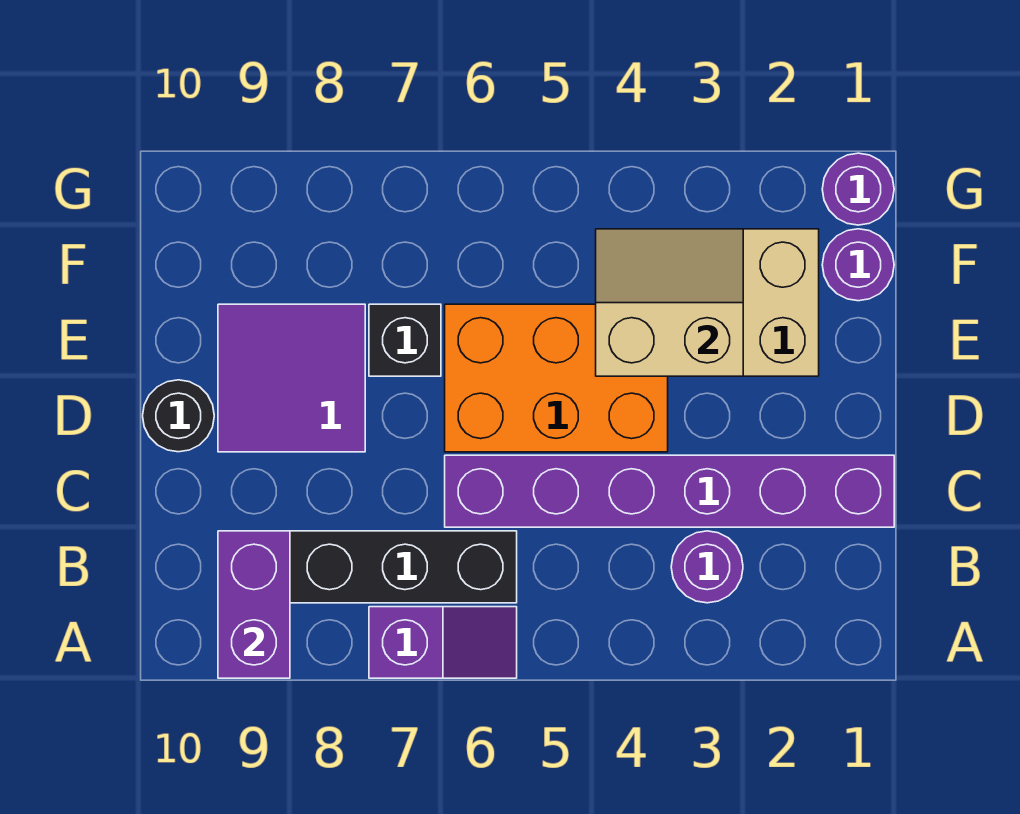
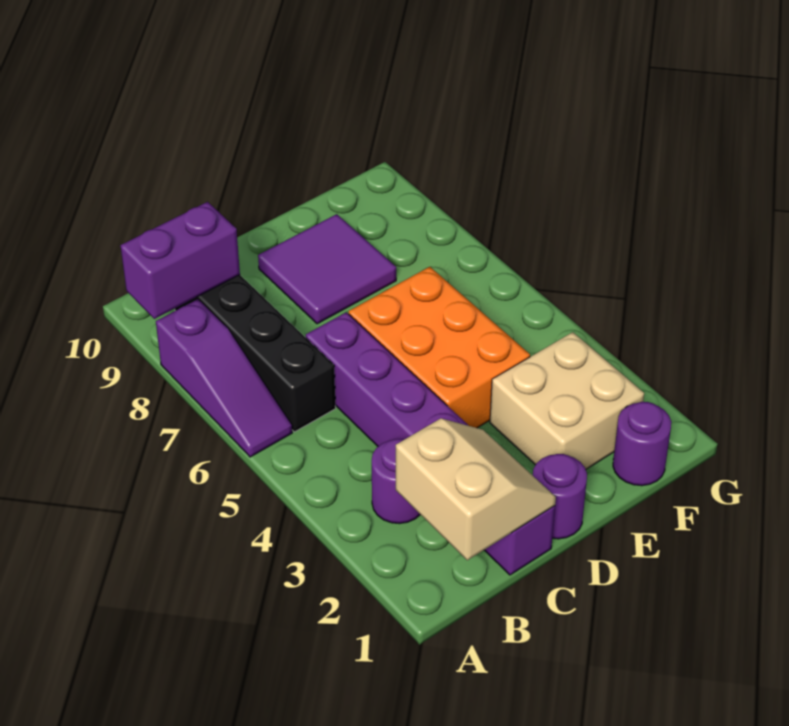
purple 1x2 slope [369,607,517,678] -> purple 1x3 slope [156,299,292,457]
black 1x1 round brick [143,380,214,452] -> none
tan 2x2 slope [596,229,743,376] -> tan 2x2 slope moved to [396,418,556,560]
black 1x1 brick [369,304,441,376] -> none
purple 1x1 round brick [822,153,894,225] -> purple 1x1 round brick moved to [533,454,587,539]

